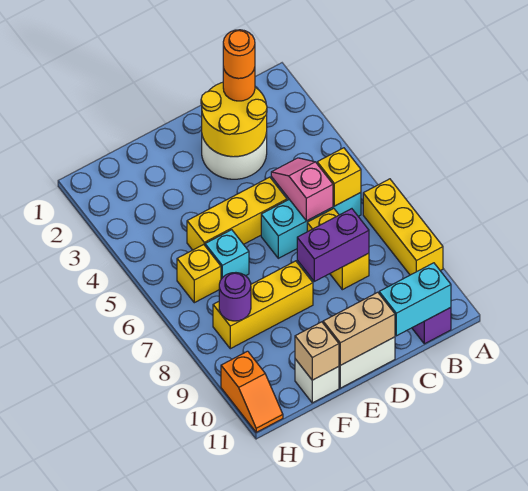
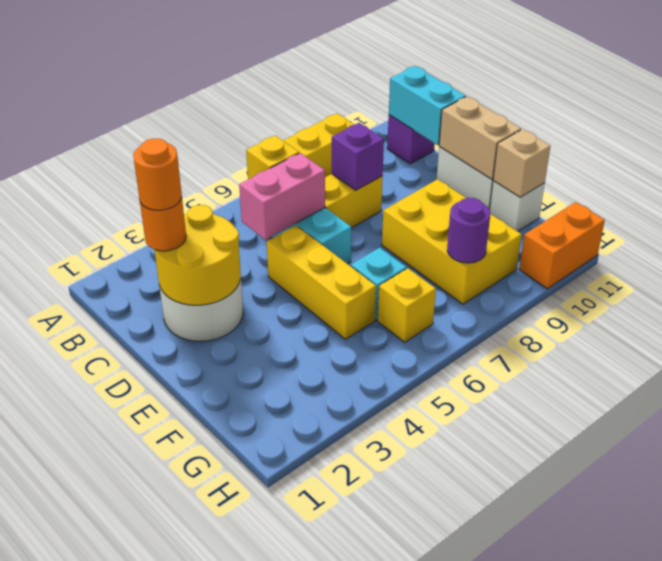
pink 1x2 slope [271,158,333,221] -> pink 1x2 brick [239,153,325,240]
purple 1x2 brick [297,209,369,281] -> purple 1x1 brick [332,123,384,190]
yellow 1x3 brick [213,261,313,349] -> yellow 2x3 brick [382,179,522,304]
orange 1x2 slope [221,351,283,432] -> orange 1x2 brick [519,202,605,289]

